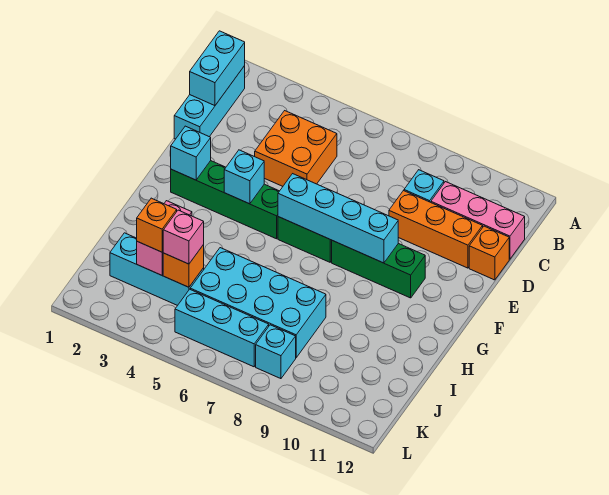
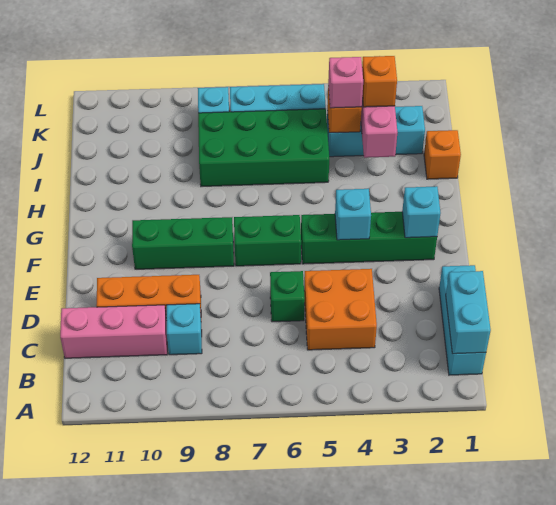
none -> green 1x1 brick [270,271,305,322]
orange 1x1 brick [469,226,509,280] -> orange 1x1 brick moved to [424,130,461,179]
cyan 1x4 brick [278,174,398,263] -> none
cyan 2x4 brick [190,248,326,358] -> green 2x4 brick [198,109,329,186]

